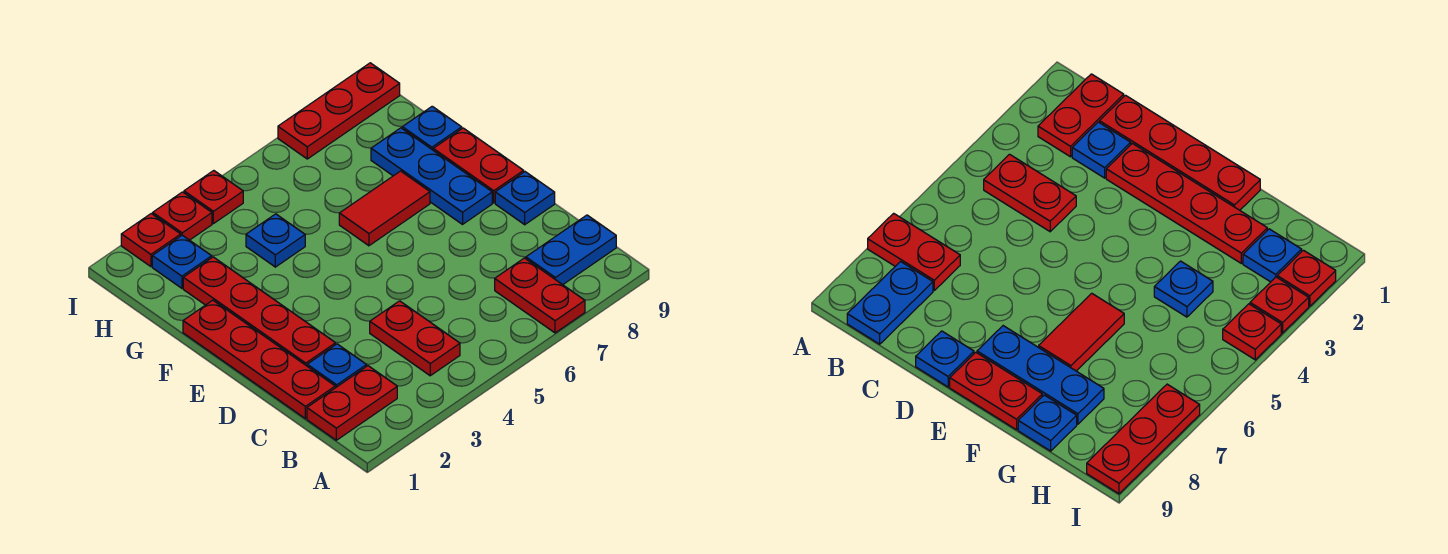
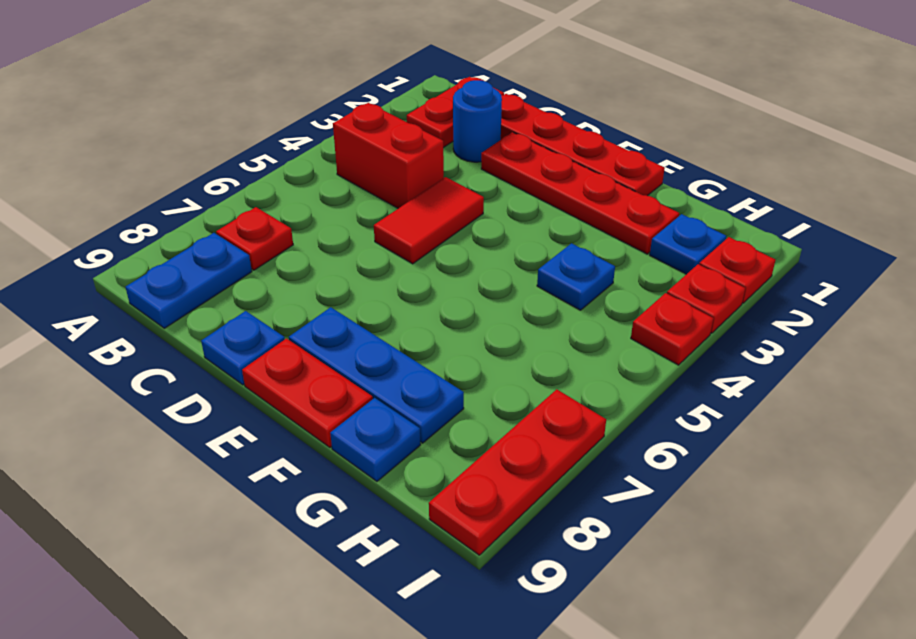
red 1x2 plate [495,258,585,333] -> red 1x1 plate [216,207,293,270]
red 1x2 plate [370,301,460,376] -> red 1x2 brick [333,103,444,208]
blue 1x1 plate [307,344,367,388] -> blue 1x1 round brick [453,80,502,162]
red 1x2 tile [339,171,430,246] -> red 1x2 tile moved to [374,177,484,264]

